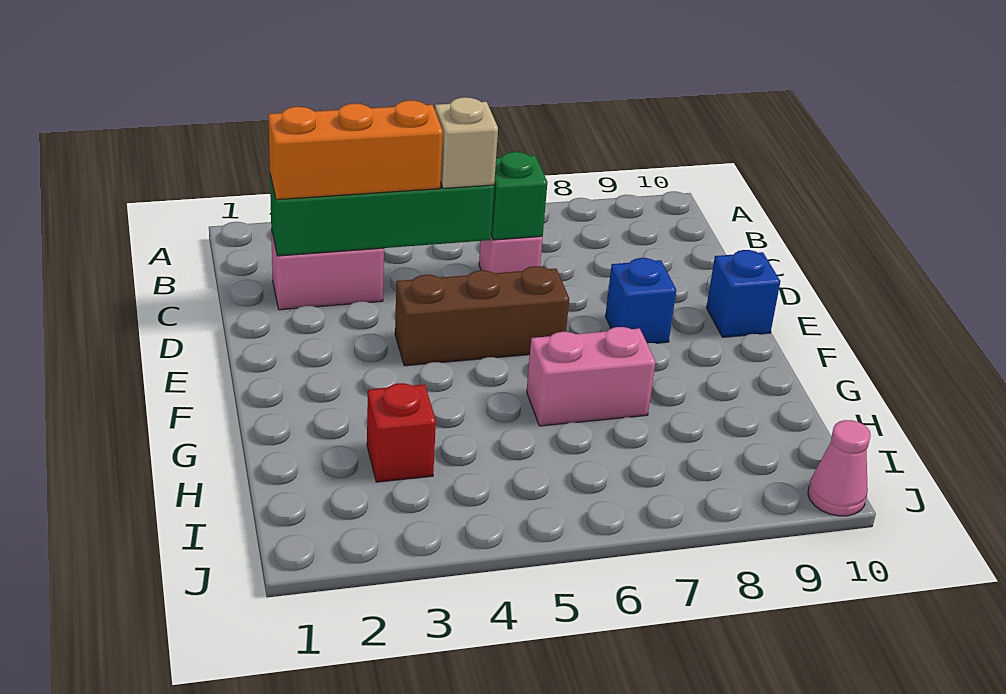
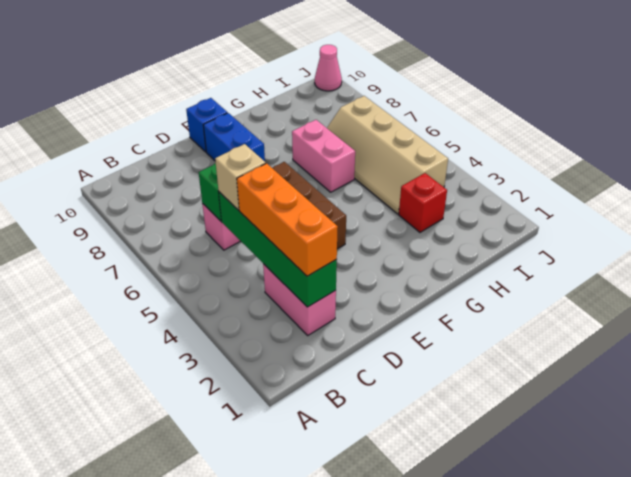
blue 1x1 brick [605,258,676,343] -> blue 1x2 brick [203,113,265,161]
none -> tan 2x4 slope [327,96,448,214]

